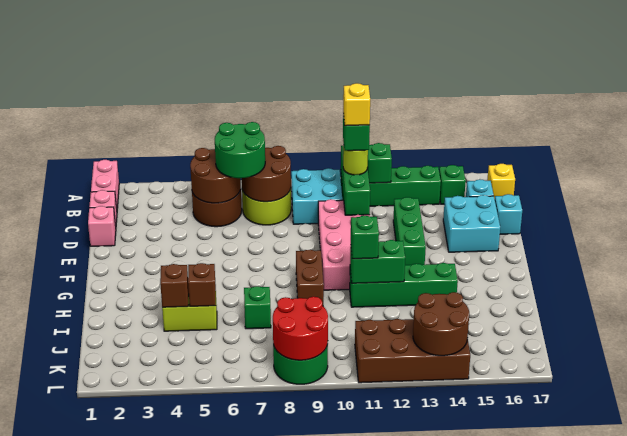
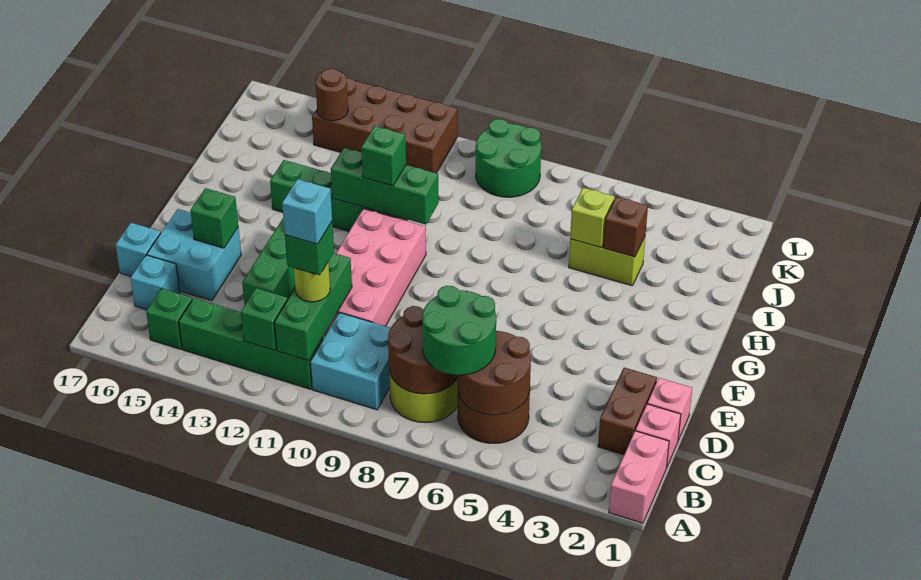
yellow 1x1 brick [487,164,515,199] -> none
yellow 1x1 brick [343,83,370,126] -> cyan 1x1 brick [282,179,332,244]
brown 1x2 brick [296,250,324,306] -> brown 1x2 brick moved to [598,368,657,455]
green 1x2 brick [350,240,405,283] -> green 1x3 brick [331,148,439,225]
brown 1x1 brick [188,263,216,306] -> lime 1x1 brick [570,188,615,247]
green 1x1 brick [244,286,271,329] -> green 1x1 brick moved to [190,188,238,248]
red 2x2 round brick [273,297,328,360] -> none
brown 2x2 round brick [413,292,469,356] -> brown 1x1 round brick [315,69,348,121]

